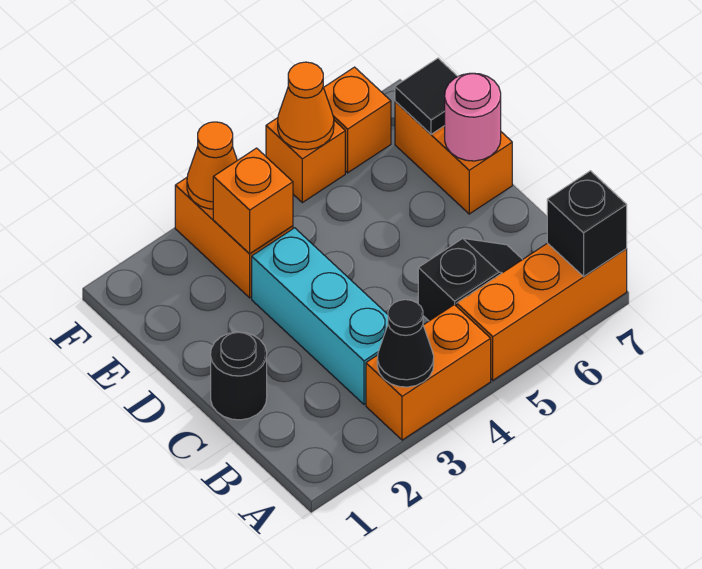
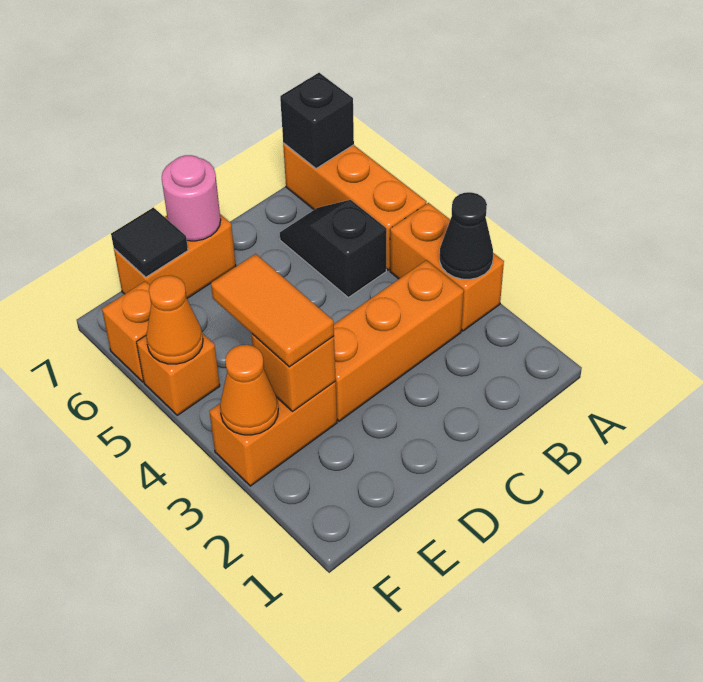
cyan 1x3 brick [252,228,388,404] -> orange 1x3 brick [334,260,464,421]
black 1x1 round brick [211,332,267,420] -> none
none -> orange 1x2 tile [211,254,334,367]

